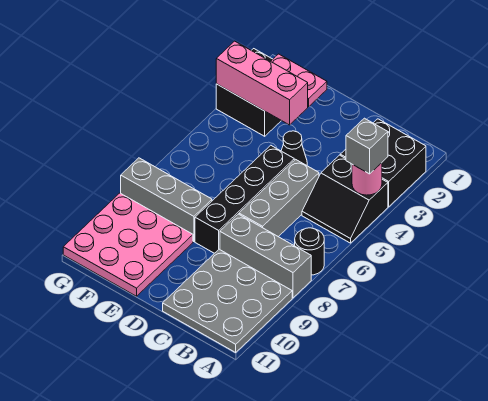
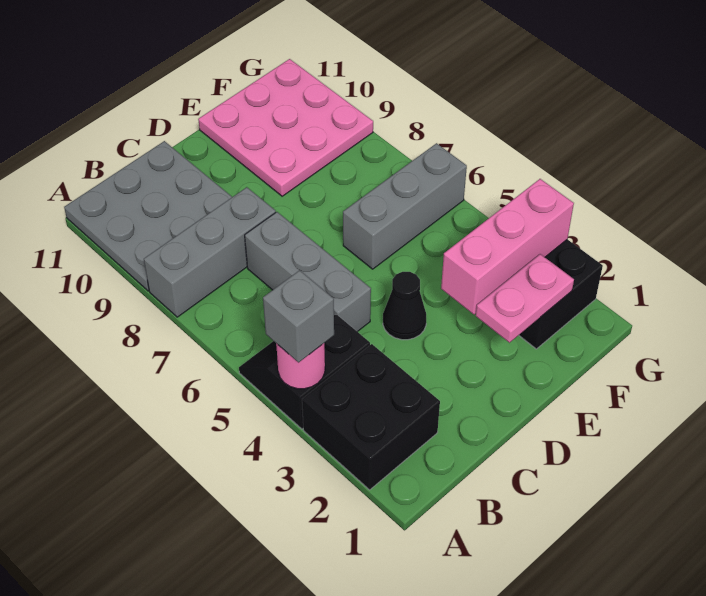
black 1x1 round brick [295,228,324,275] -> none
black 1x4 brick [195,145,294,253] -> none
grey 1x3 brick [121,158,212,242] -> grey 1x3 brick moved to [343,143,467,269]

